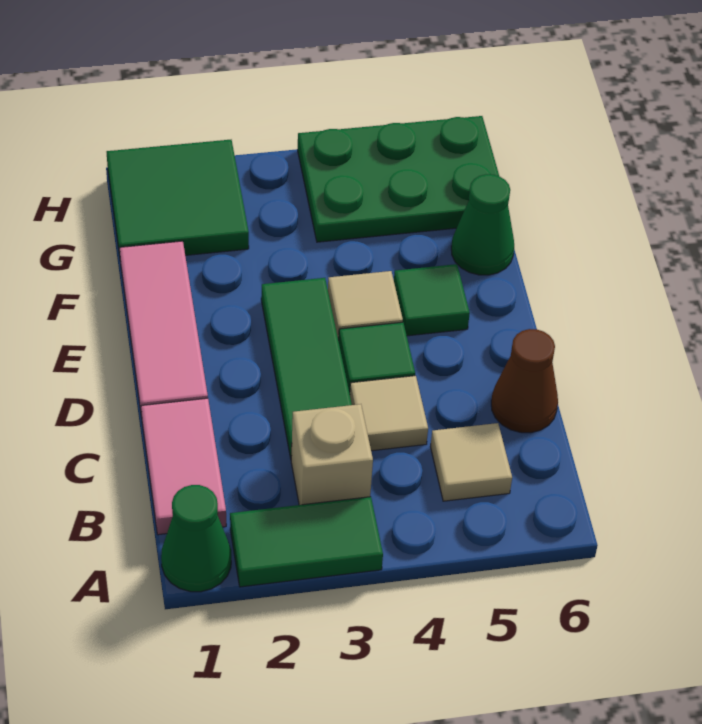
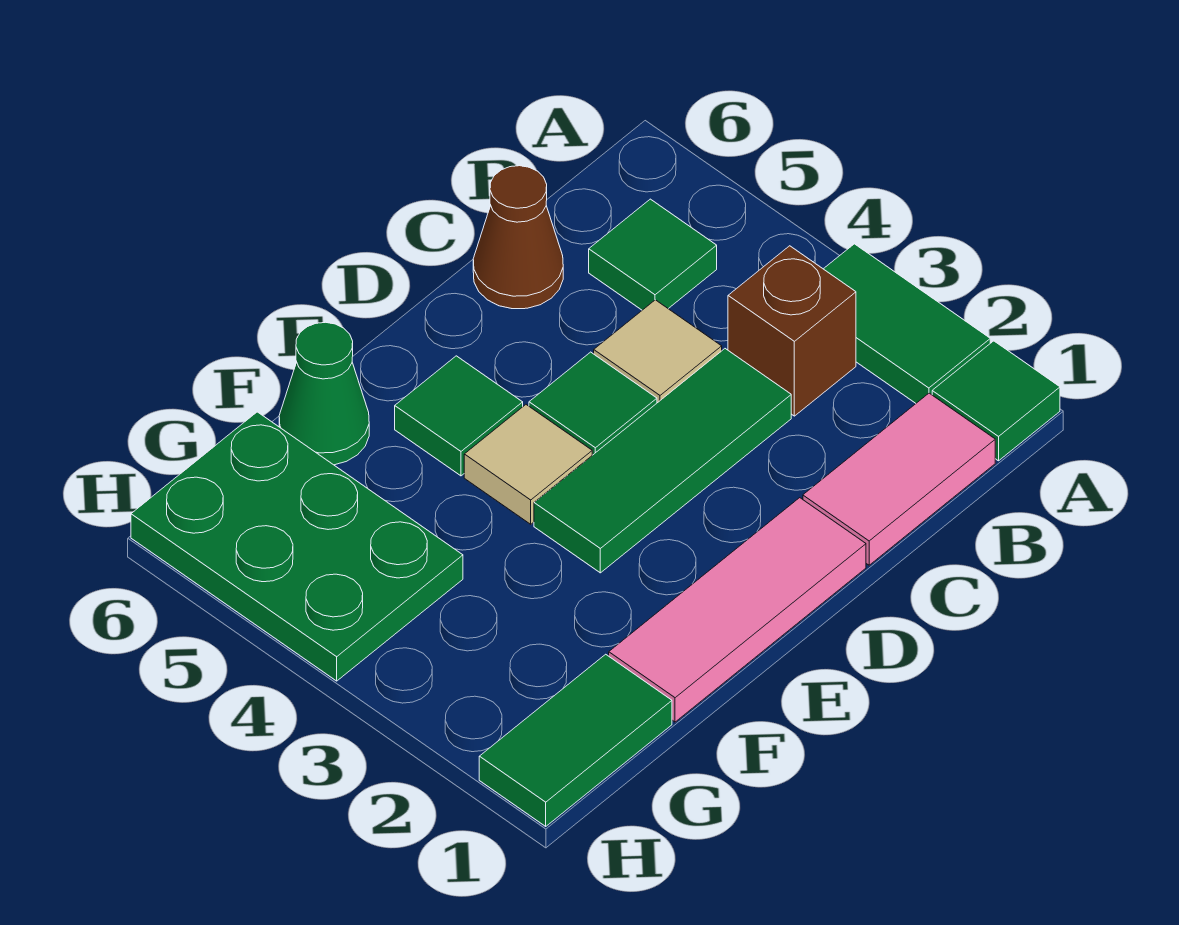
green 1x1 cone [161,485,231,592] -> green 1x1 tile [932,341,1060,461]
tan 1x1 brick [291,404,373,505] -> brown 1x1 brick [728,246,856,416]
tan 1x1 tile [430,423,512,501] -> green 1x1 tile [589,199,717,310]
green 2x2 tile [107,140,249,256] -> green 1x2 tile [479,654,672,826]

